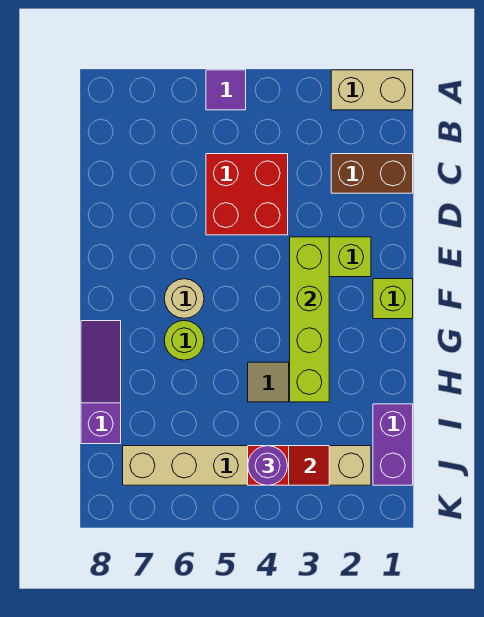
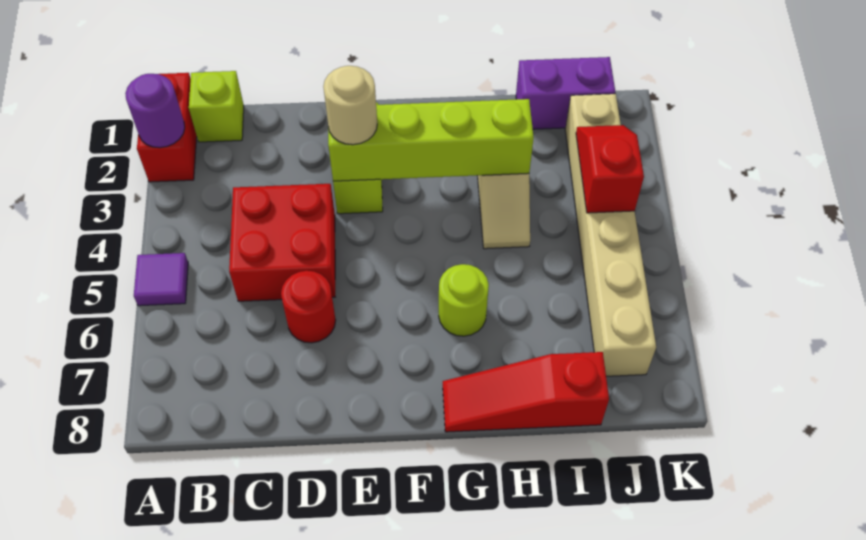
tan 1x2 brick [331,70,413,110] -> red 1x2 brick [137,73,197,182]
brown 1x2 brick [331,154,413,193] -> none
none -> red 1x1 round brick [281,271,336,343]
lime 1x1 brick [373,279,413,319] -> lime 1x1 brick moved to [189,71,244,142]
tan 1x1 round brick [164,279,204,318] -> tan 1x1 round brick moved to [323,66,377,145]
purple 1x3 slope [81,321,121,444] -> red 1x3 slope [443,352,609,432]
purple 1x1 round brick [248,446,287,485] -> purple 1x1 round brick moved to [125,74,185,148]

